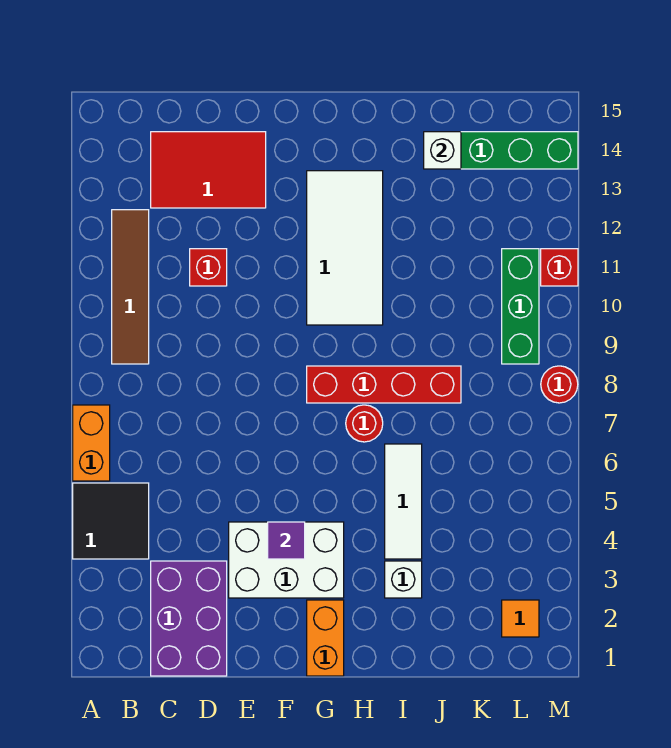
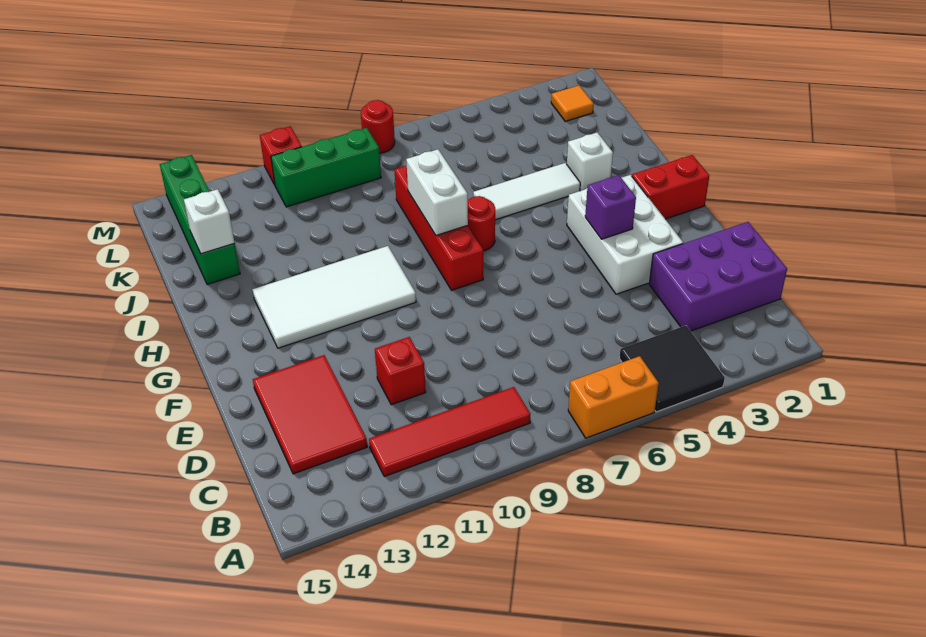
brown 1x4 tile [112,210,149,364] -> red 1x4 tile [369,387,530,476]
purple 1x1 tile [268,522,305,559] -> purple 1x1 brick [585,175,636,239]
orange 1x2 brick [307,600,344,676] -> red 1x2 brick [632,155,709,219]
none -> white 1x2 brick [406,149,468,235]

